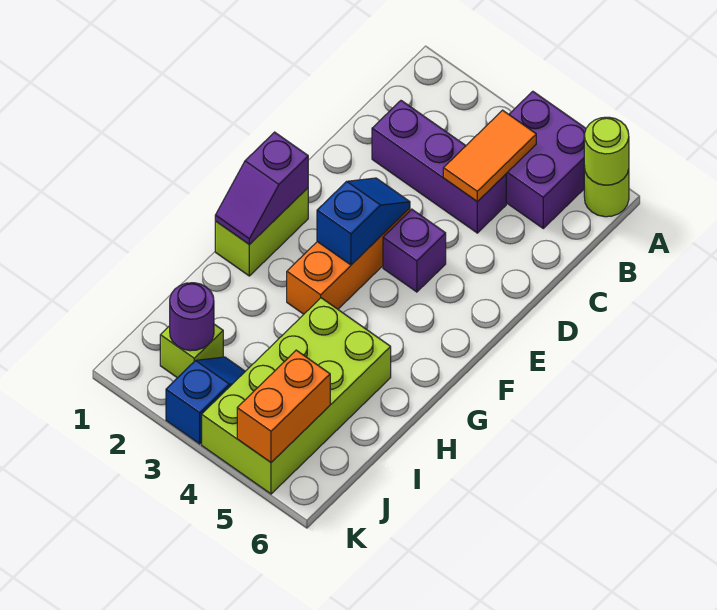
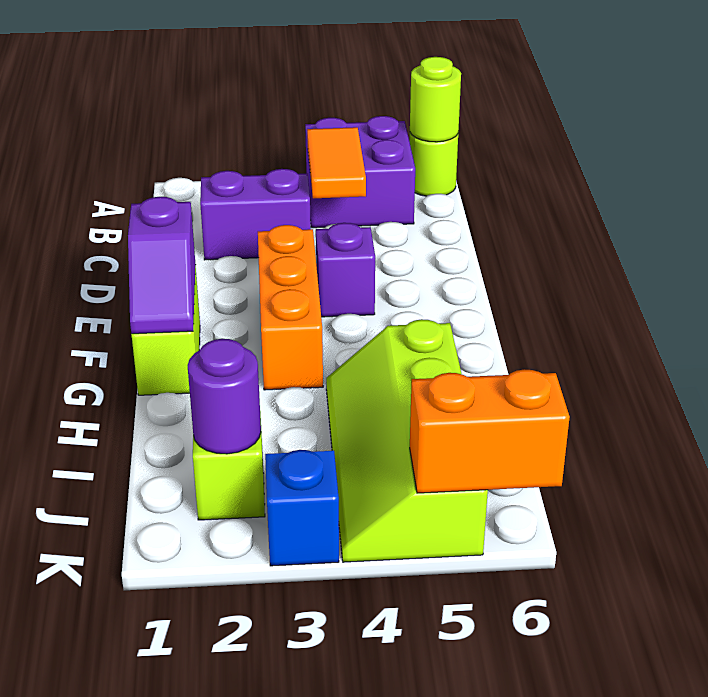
purple 1x3 brick [372,101,506,233] -> purple 1x2 brick [200,169,311,260]
blue 1x2 slope [317,178,410,265] -> none
lime 2x4 brick [202,298,391,494] -> lime 2x4 slope [326,319,488,562]
orange 1x2 brick [237,350,330,462] -> orange 1x2 brick turned to [410,369,570,493]

